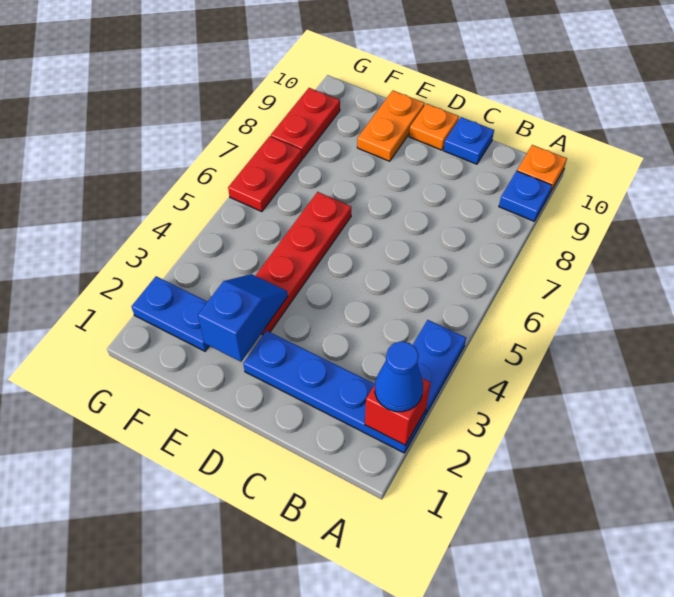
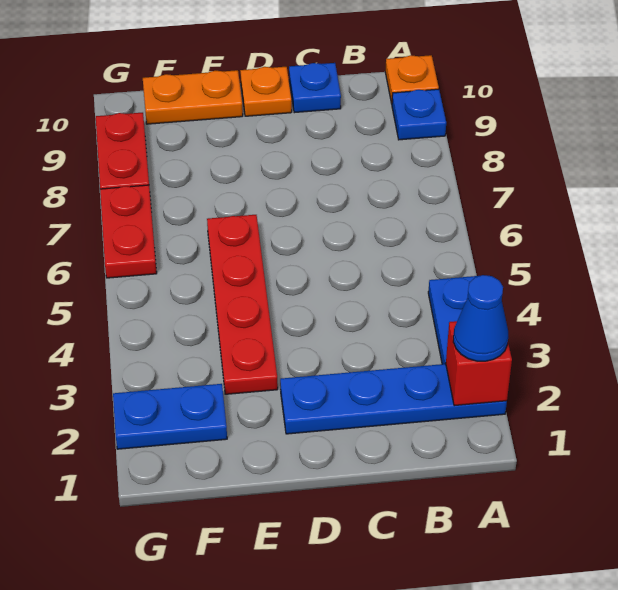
blue 1x2 slope [198,274,288,362] -> none
orange 1x2 plate [357,91,425,161] -> orange 1x2 plate turned to [143,70,243,124]

